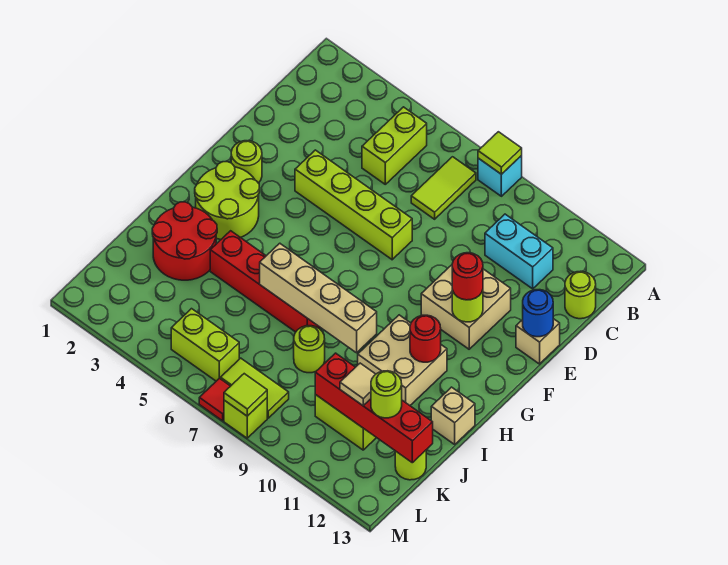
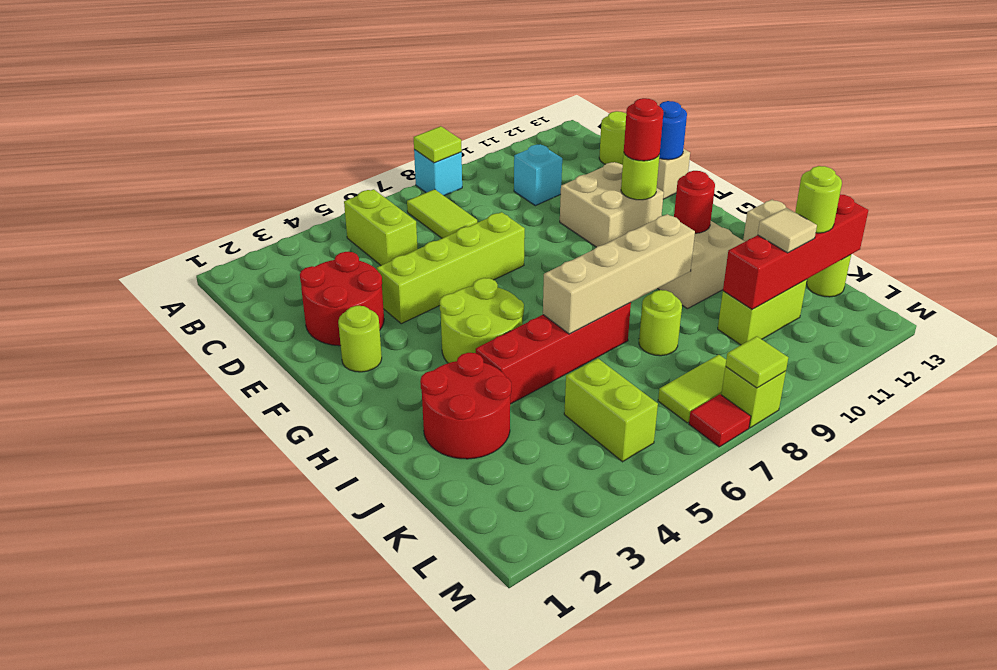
cyan 1x2 brick [485,214,553,289] -> cyan 1x1 brick [514,144,562,206]
none -> red 2x2 round brick [300,252,384,346]
lime 2x2 round brick [195,162,260,239] -> lime 2x2 round brick moved to [440,278,524,363]
lime 1x2 brick [171,309,239,381] -> lime 1x2 brick turned to [564,358,658,462]

